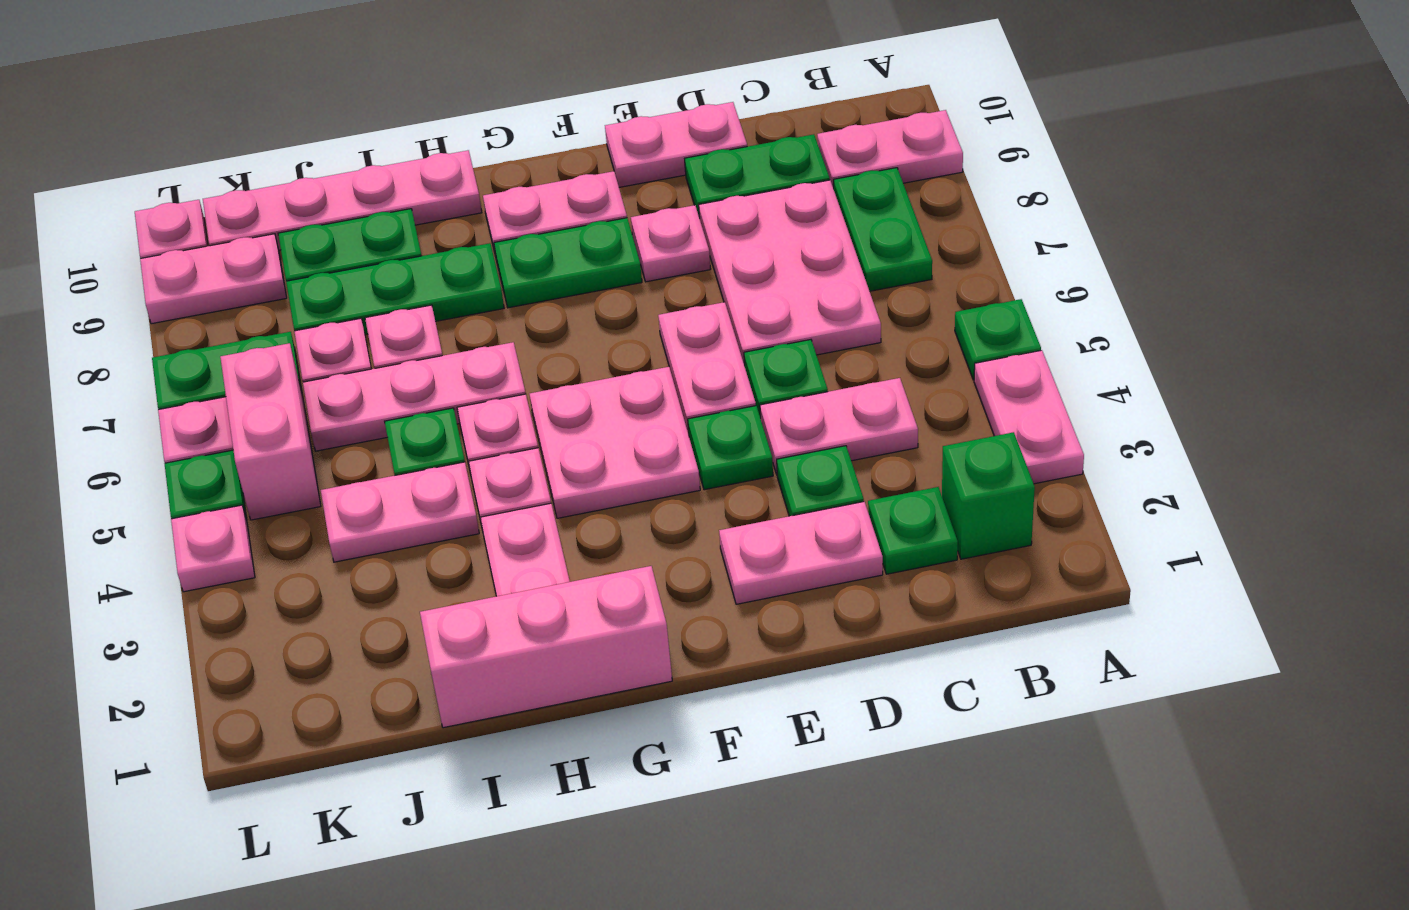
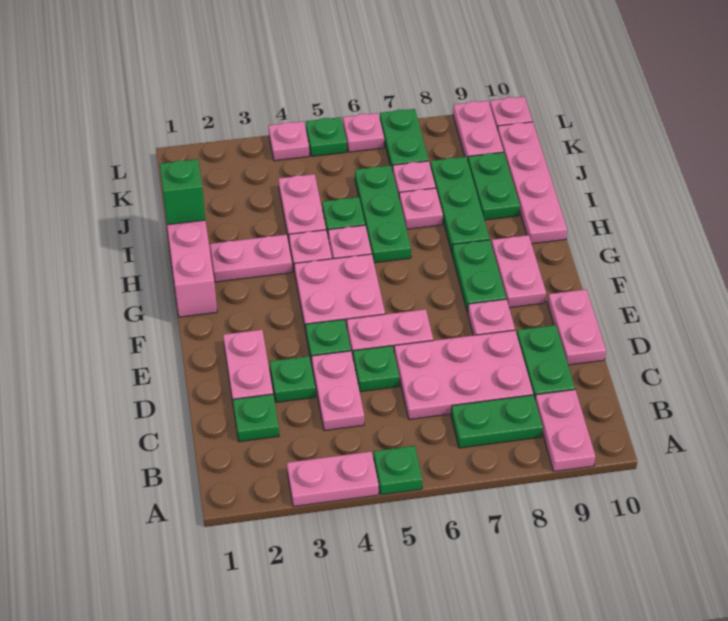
green 1x1 brick [942,432,1035,559] -> green 1x1 brick moved to [160,159,205,225]
pink 1x3 plate [303,342,526,451] -> green 1x3 plate [355,165,411,263]
pink 1x2 brick [220,343,321,520] -> none

